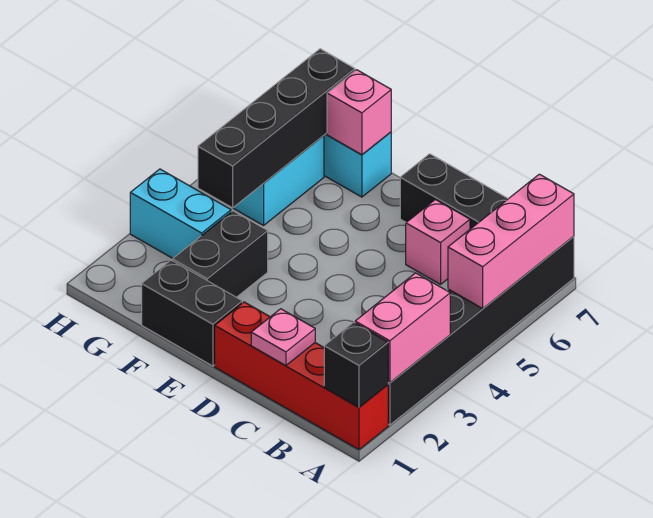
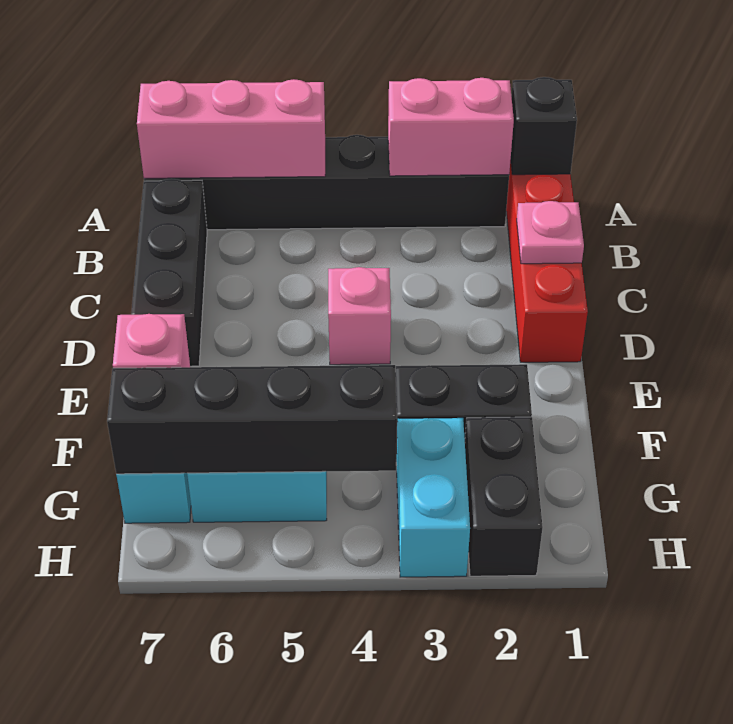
pink 1x1 brick [406,199,470,284] -> pink 1x1 brick moved to [328,267,391,365]
black 1x2 brick [142,260,242,366] -> black 1x2 brick moved to [465,417,543,576]

